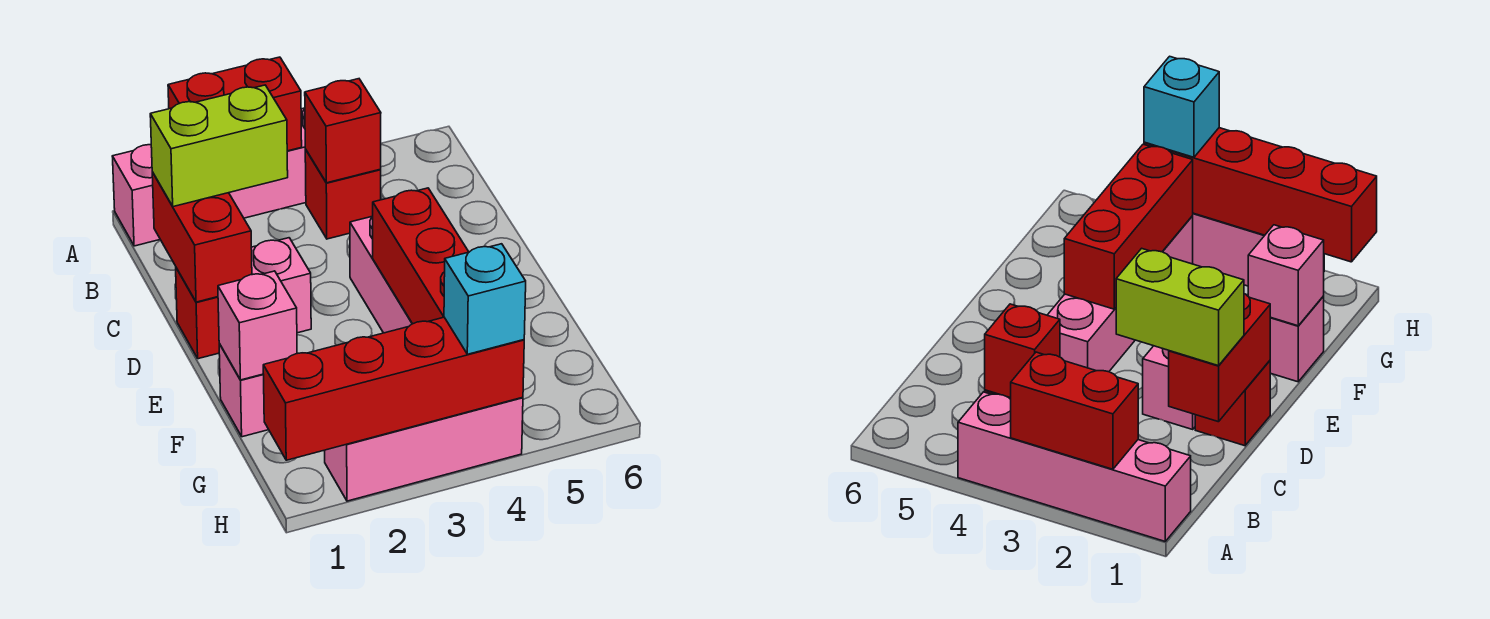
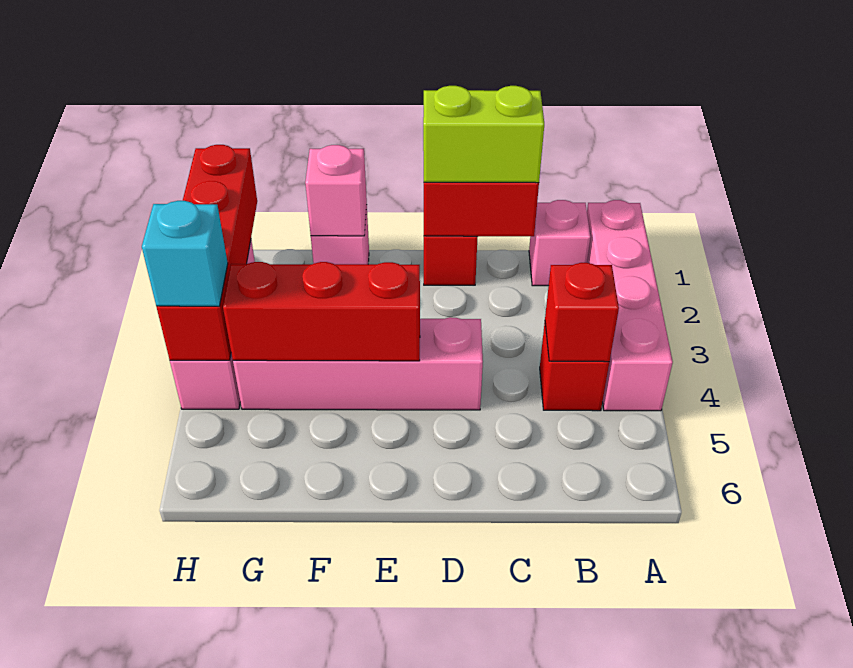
red 1x2 brick [168,57,302,151] -> none
lime 1x2 brick [150,85,288,207] -> lime 1x2 brick turned to [423,86,544,183]
pink 1x1 brick [251,238,311,333] -> pink 1x1 brick moved to [529,200,591,286]

